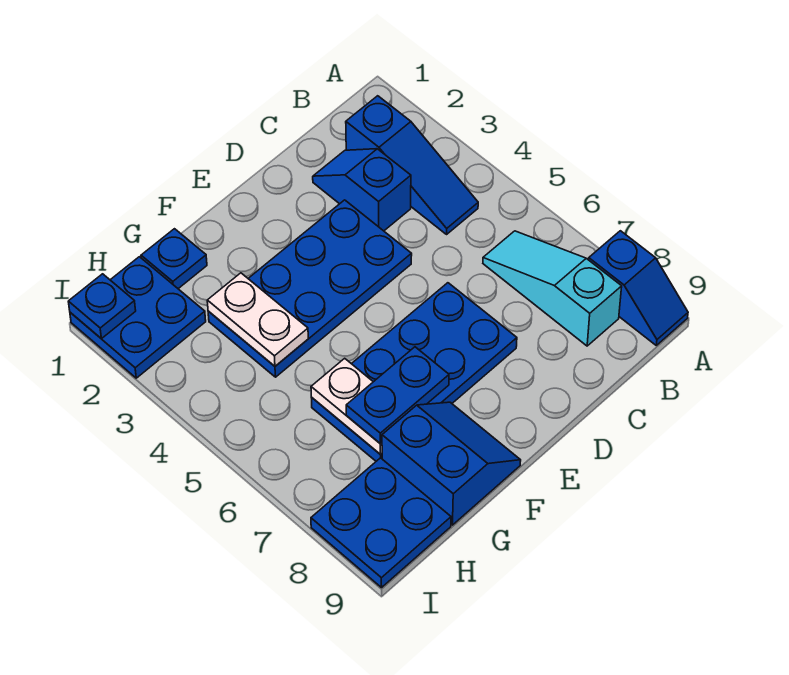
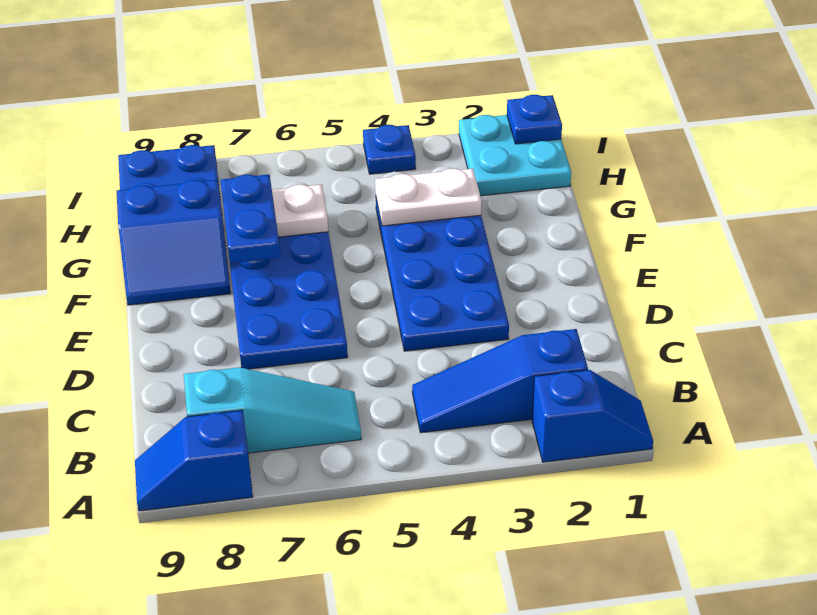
blue 1x2 slope [313,149,411,231] -> blue 1x2 slope moved to [532,370,653,462]
blue 1x1 plate [141,229,207,289] -> blue 1x1 plate moved to [363,125,416,174]
blue 2x2 plate [70,257,206,378] -> cyan 2x2 plate [459,115,571,196]

